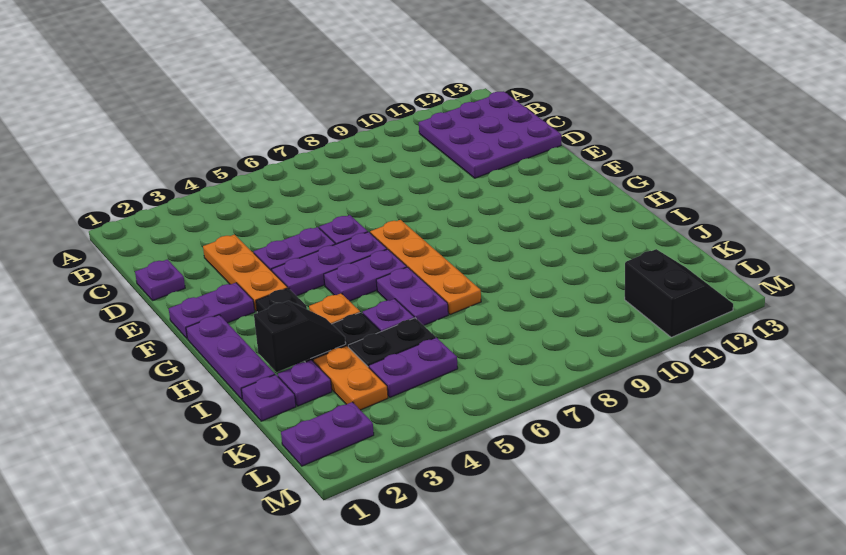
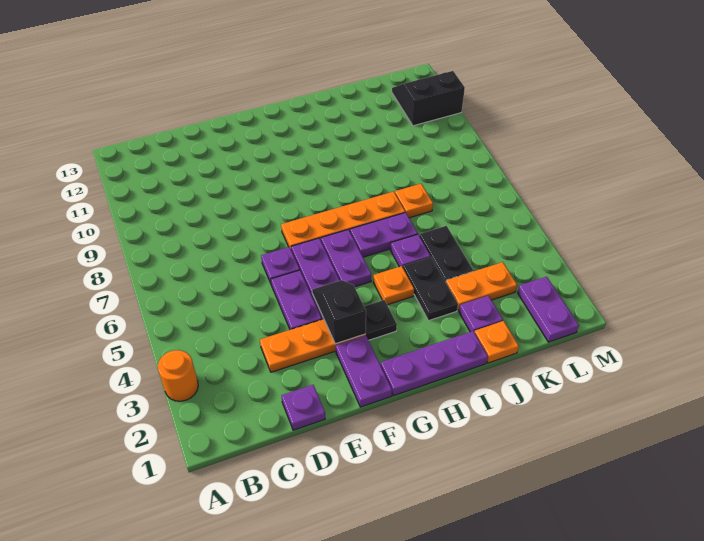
none -> orange 1x1 round brick [158,350,198,401]
purple 3x3 plate [419,91,561,178] -> none
black 1x2 slope [254,301,346,372] -> black 1x2 slope moved to [312,280,366,344]
purple 1x1 plate [241,375,296,421] -> orange 1x1 plate [474,321,519,363]
none -> orange 1x1 plate [395,184,433,218]
purple 1x2 plate [369,338,458,397] -> none

